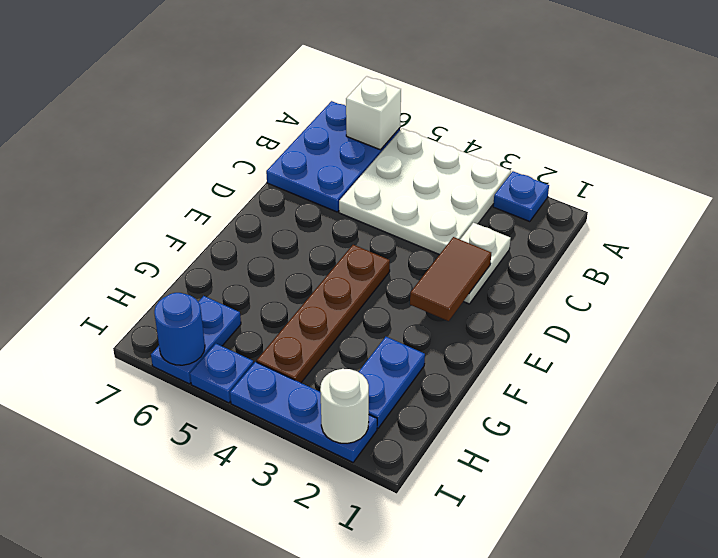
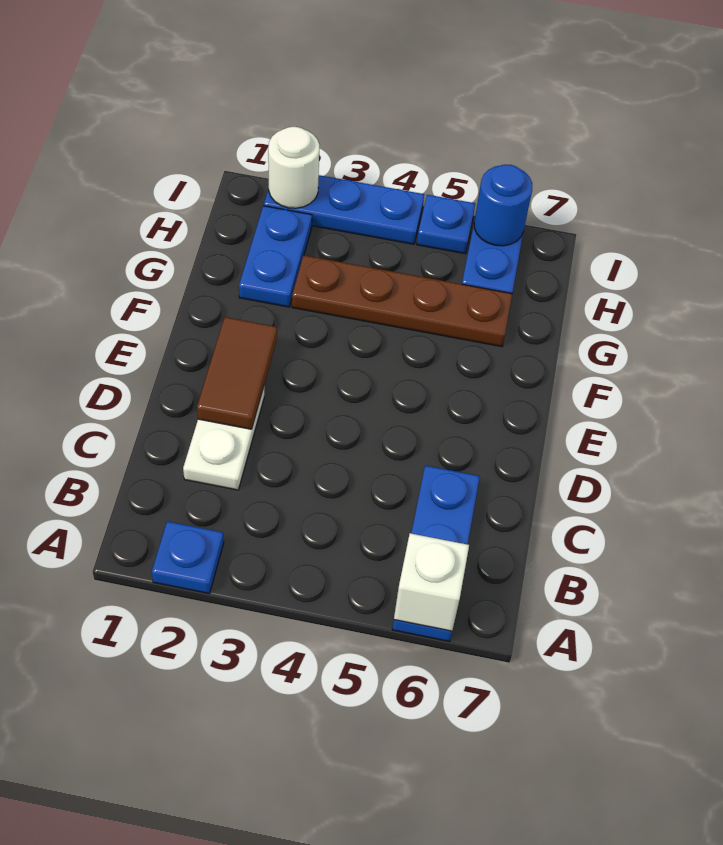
white 3x3 plate [339,129,511,255] -> none
blue 2x3 plate [266,101,400,212] -> blue 1x3 plate [392,466,480,641]
brown 1x4 plate [257,245,390,383] -> brown 1x4 plate turned to [292,255,512,347]

